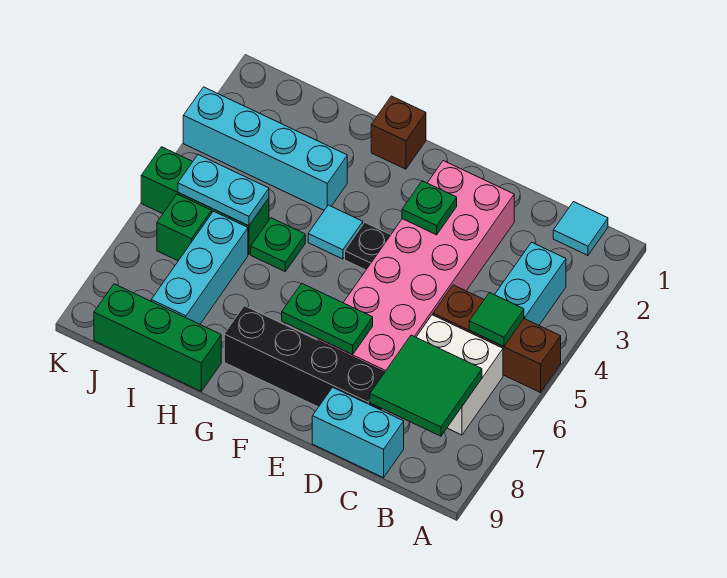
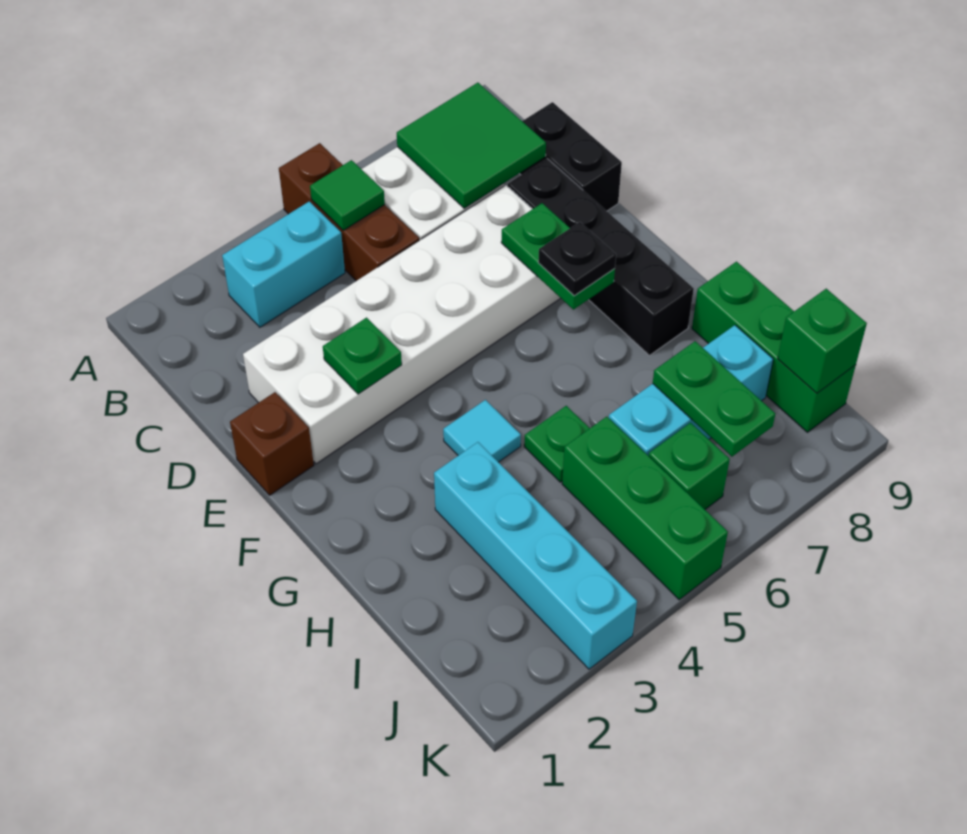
cyan 1x1 tile [553,202,608,255] -> none
cyan 1x2 brick [312,387,404,478] -> black 1x2 brick [519,102,622,211]
pink 2x6 brick [318,161,514,372] -> white 2x6 brick [243,185,560,464]
black 1x1 plate [345,223,391,270] -> black 1x1 plate moved to [538,222,616,296]
brown 1x1 brick [371,96,426,169] -> brown 1x1 brick moved to [230,392,314,495]
cyan 1x2 plate [178,155,269,226] -> none
none -> green 1x2 plate [653,341,775,457]
none -> green 1x1 brick [778,289,867,393]

